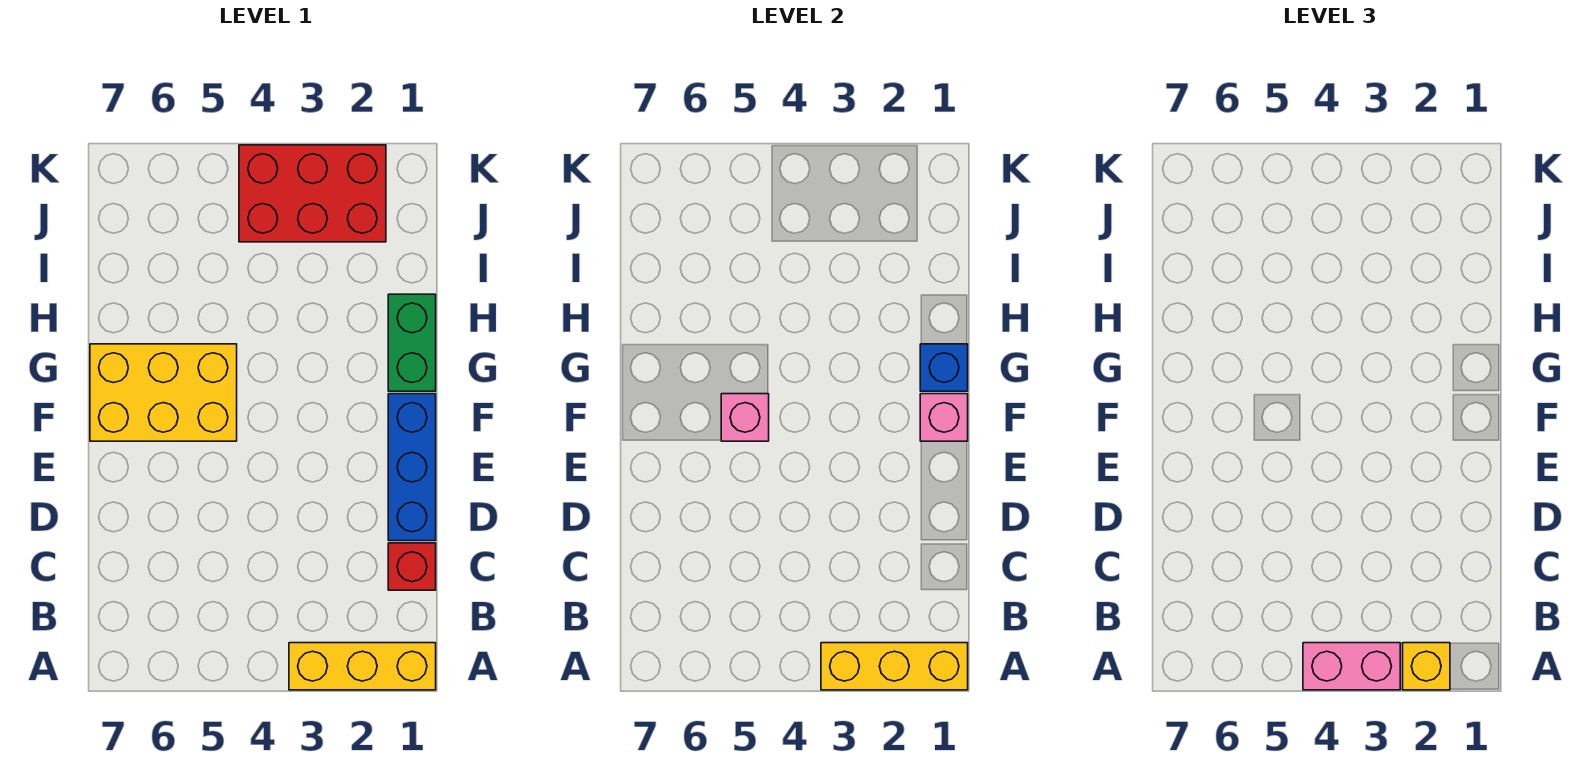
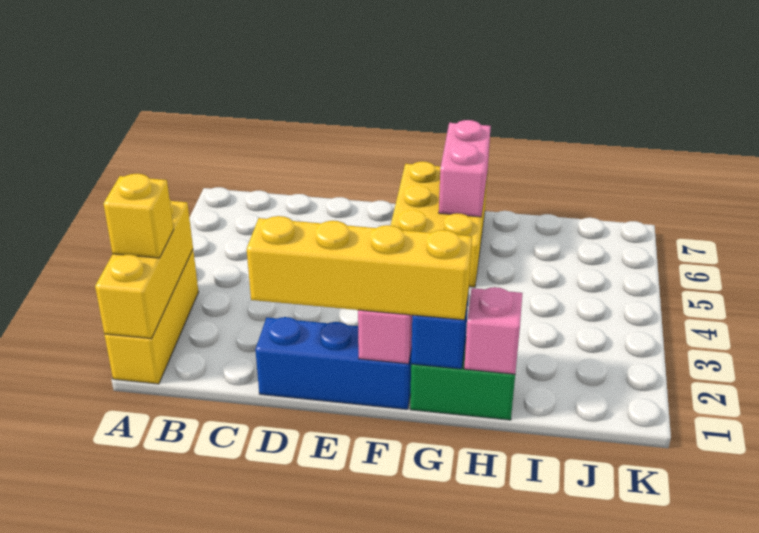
pink 1x2 brick [1303,643,1400,690] -> pink 1x2 brick moved to [439,120,491,217]
red 1x1 brick [388,543,436,590] -> none
none -> yellow 1x4 brick [247,216,472,320]
pink 1x1 brick [721,394,769,441] -> pink 1x1 brick moved to [464,287,522,374]
red 2x3 brick [239,145,386,242] -> none

